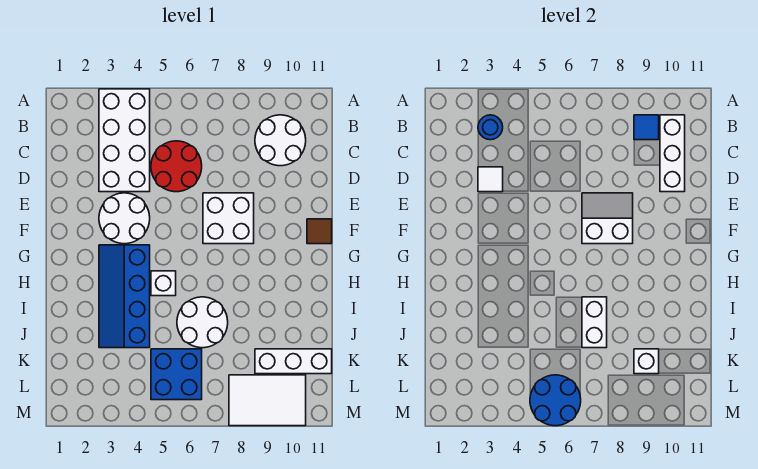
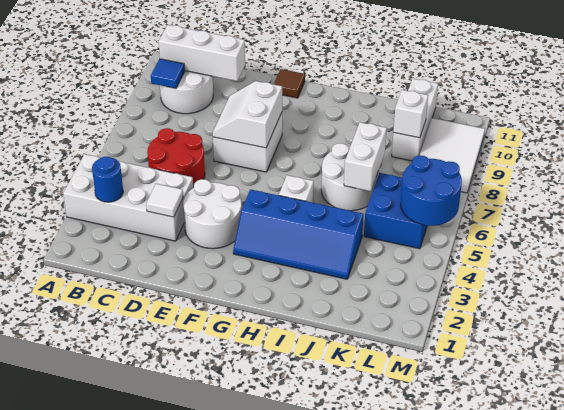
white 1x2 brick [582,297,607,348] -> white 1x2 brick turned to [344,122,387,191]

